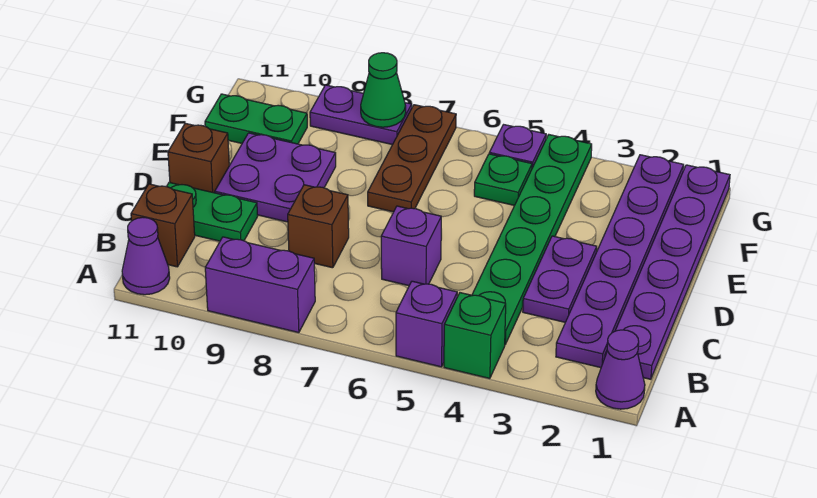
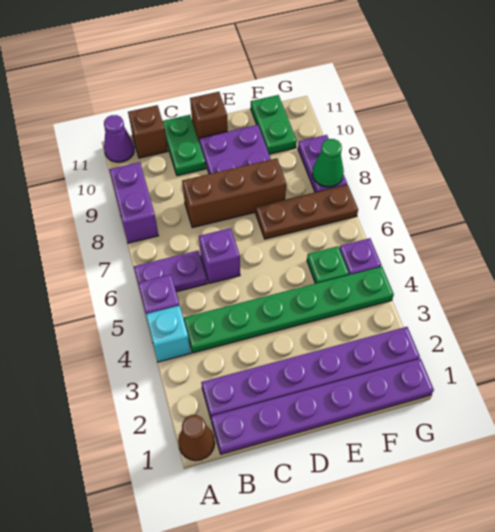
purple 1x1 cone [596,330,645,409] -> brown 1x1 cone [178,415,215,461]
green 1x1 brick [444,293,506,379] -> cyan 1x1 brick [146,305,191,362]
purple 1x2 plate [523,236,597,322] -> purple 1x2 plate moved to [134,251,207,292]
brown 1x1 brick [288,185,349,268] -> brown 1x3 brick [182,158,286,228]

